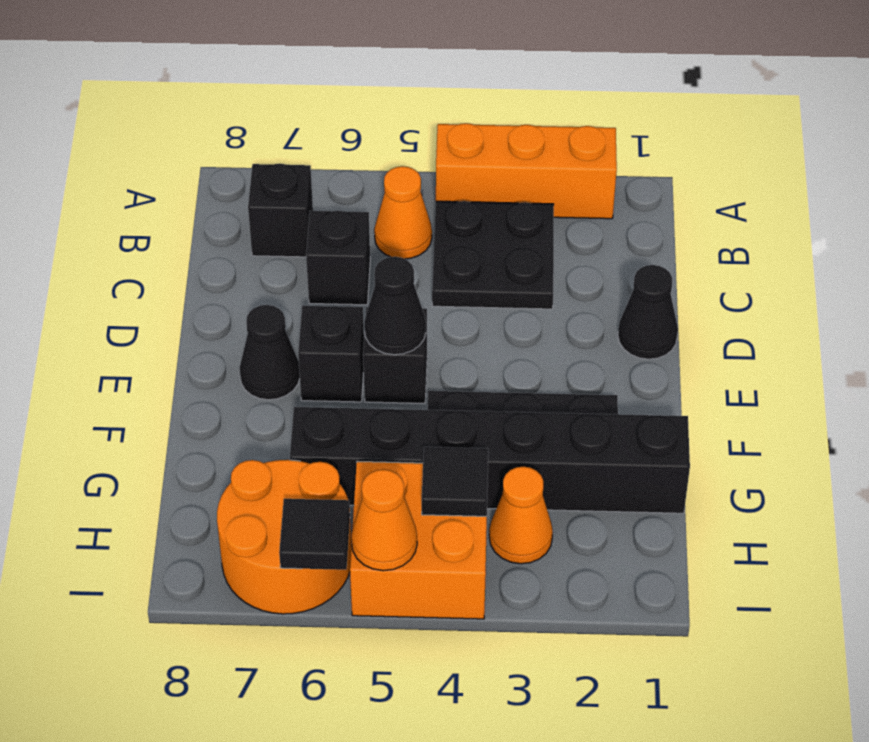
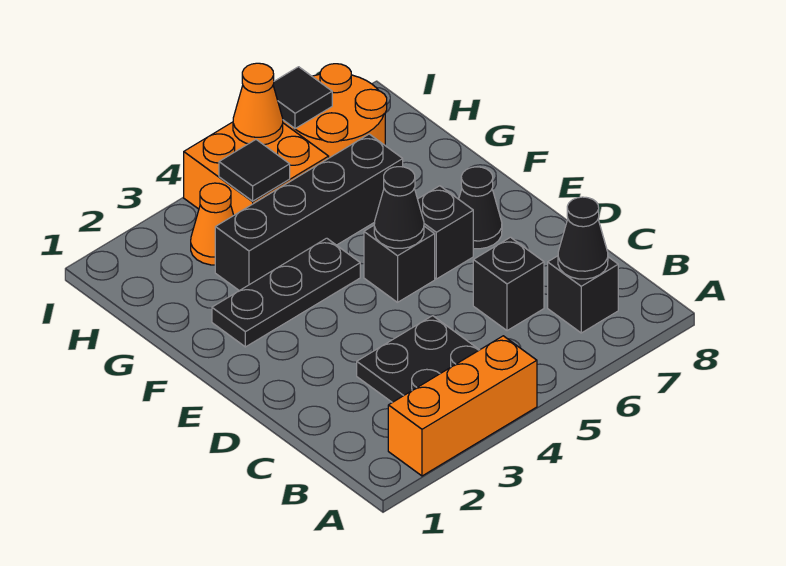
orange 1x1 cone [374,166,432,259] -> none
black 1x1 cone [618,265,678,359] -> black 1x1 cone moved to [558,197,608,279]
black 1x6 brick [290,407,690,513] -> black 1x4 brick [215,134,403,291]

